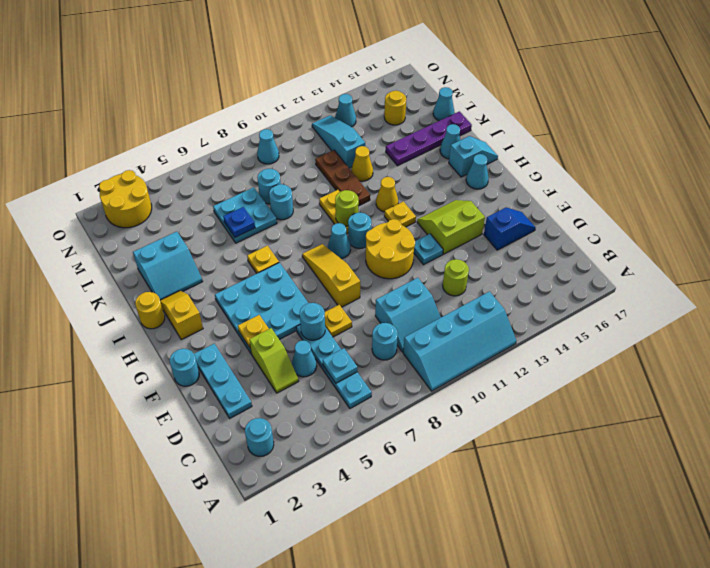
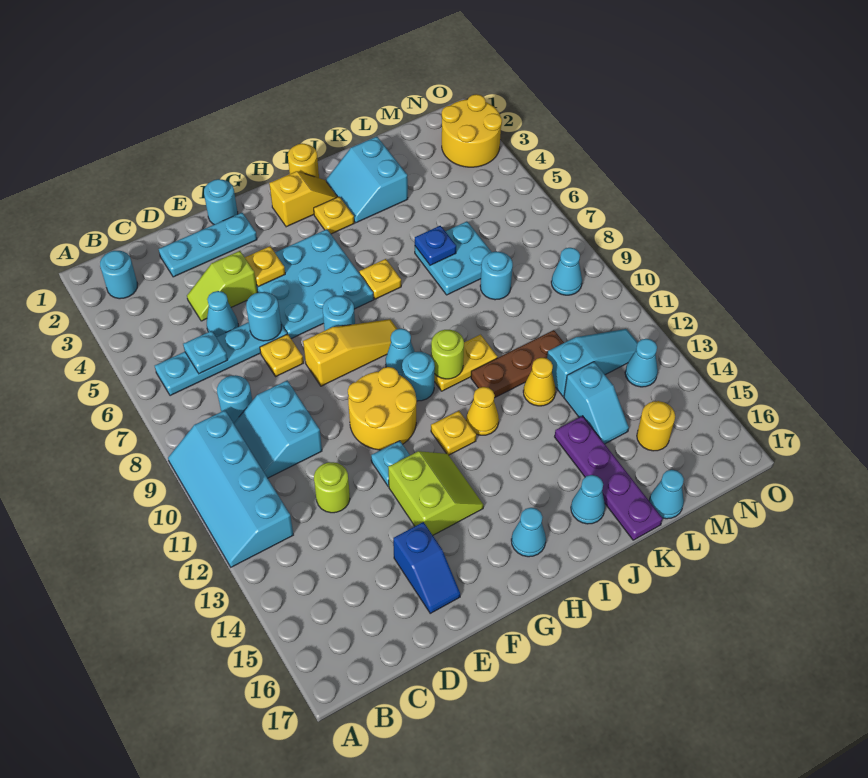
none -> yellow 1x1 plate [314,197,354,234]
cyan 1x2 slope [449,136,498,177] -> cyan 1x2 slope moved to [564,362,629,444]
cyan 1x1 round brick [269,184,293,220] -> cyan 1x1 round brick moved to [323,296,355,330]

